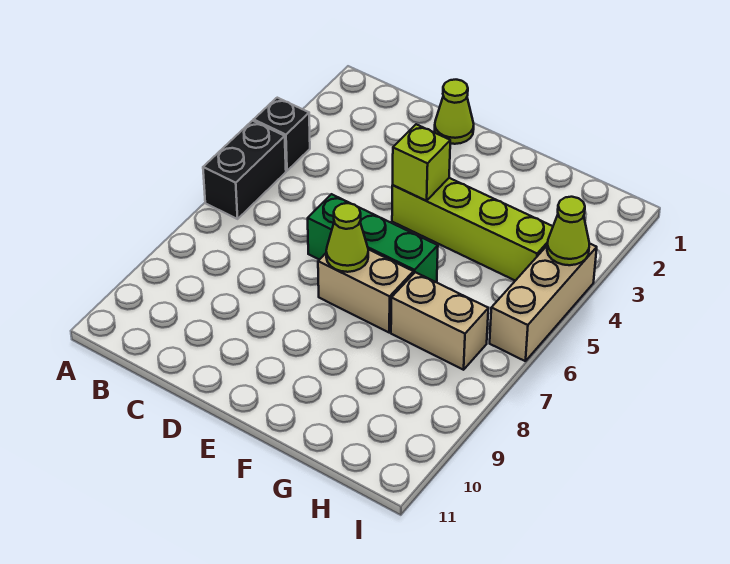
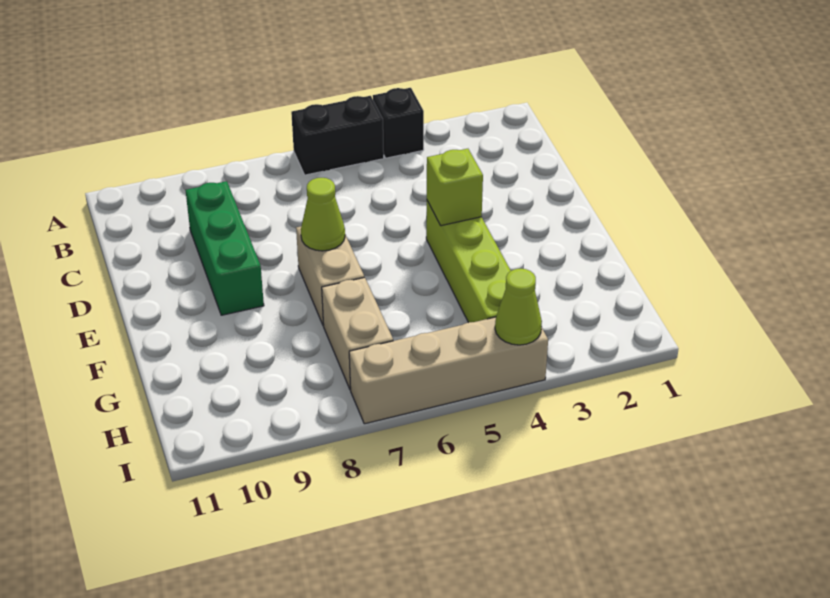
lime 1x1 cone [435,80,474,144] -> none
green 1x3 brick [308,194,438,282] -> green 1x3 brick moved to [186,181,264,315]
tan 1x3 brick [490,244,597,361] -> tan 1x4 brick [349,317,548,424]

